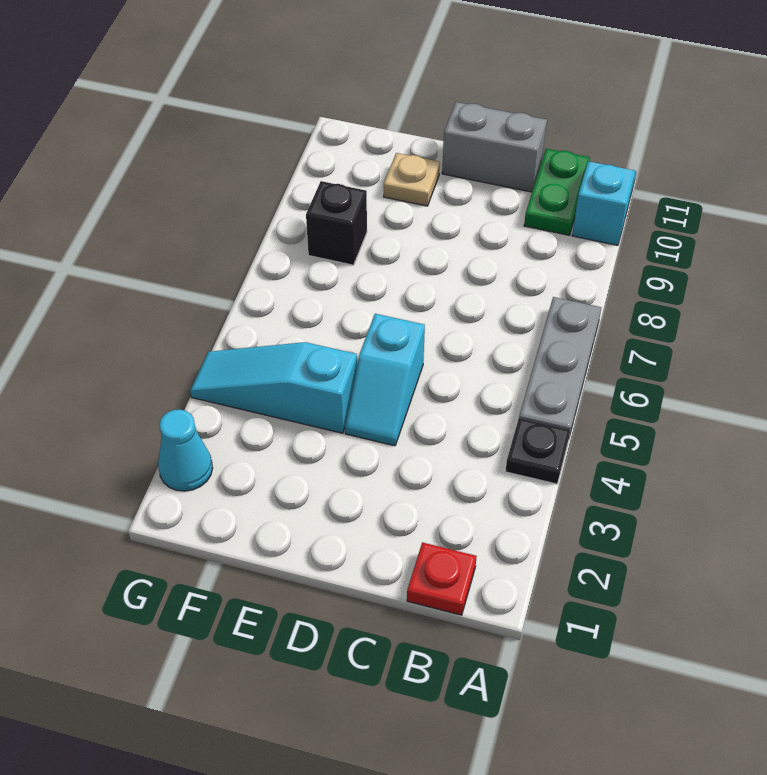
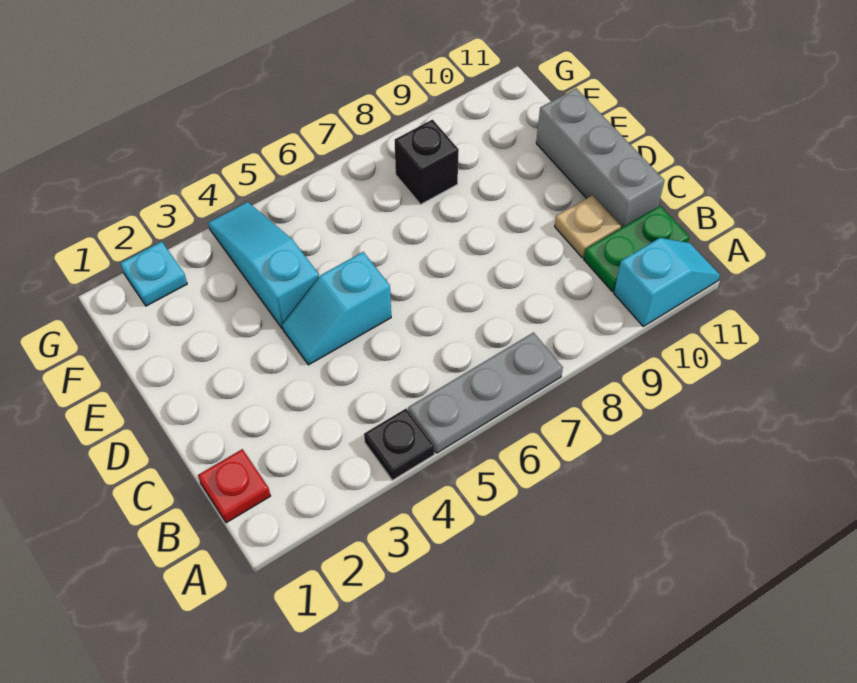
grey 1x2 brick [442,102,547,192] -> grey 1x3 brick [536,88,664,228]
tan 1x1 plate [384,153,440,206] -> tan 1x1 plate moved to [555,195,621,258]
cyan 1x1 cone [158,410,213,491] -> cyan 1x1 plate [120,242,187,306]

